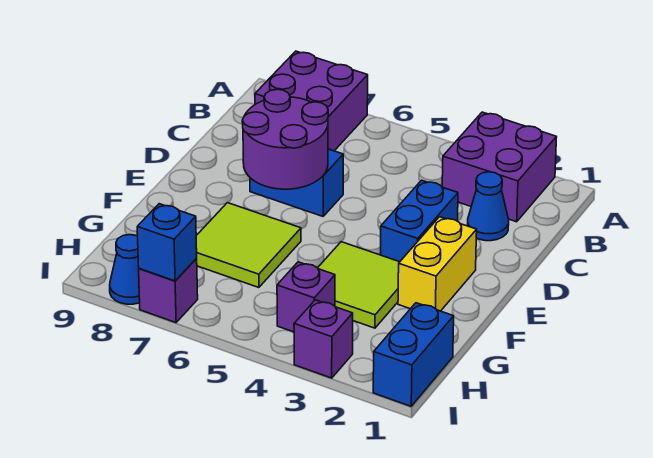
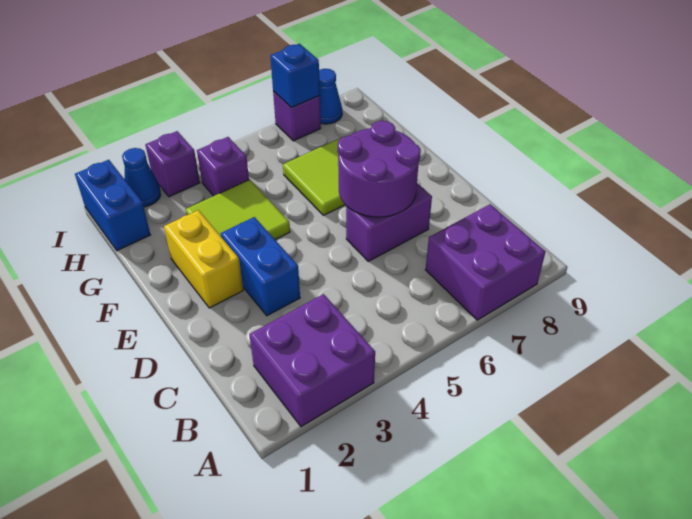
blue 1x1 cone [468,172,509,241] -> blue 1x1 cone moved to [122,148,161,207]
blue 1x2 brick [250,149,343,216] -> purple 1x2 brick [346,183,432,261]

